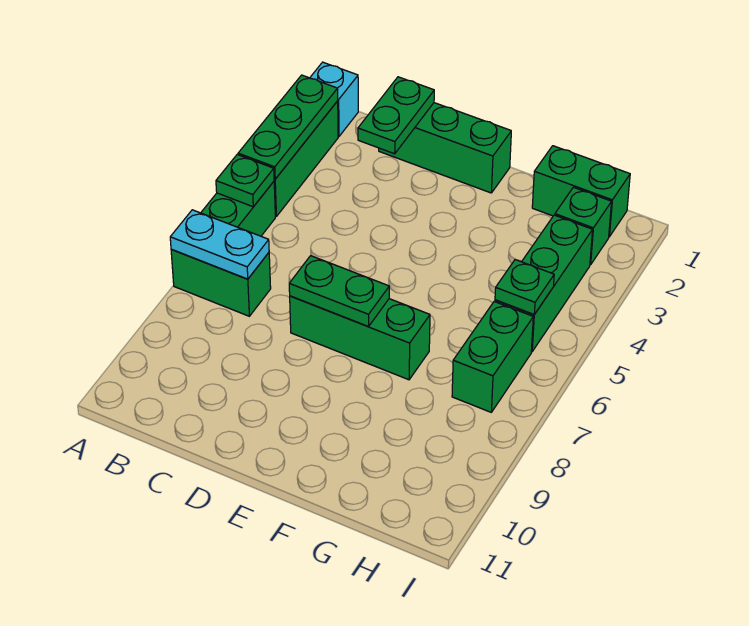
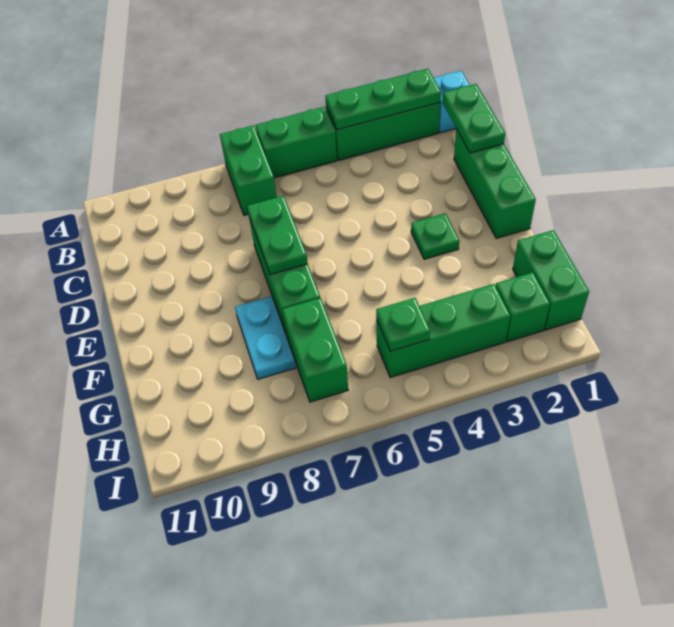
green 1x1 plate [216,155,274,207] -> green 1x1 plate moved to [411,213,459,259]
cyan 1x2 plate [170,210,269,279] -> cyan 1x2 plate moved to [235,296,296,379]
green 1x2 plate [358,77,434,154] -> green 1x2 plate turned to [443,84,505,153]
green 1x2 brick [452,302,533,412] -> green 1x2 brick turned to [282,298,348,402]

